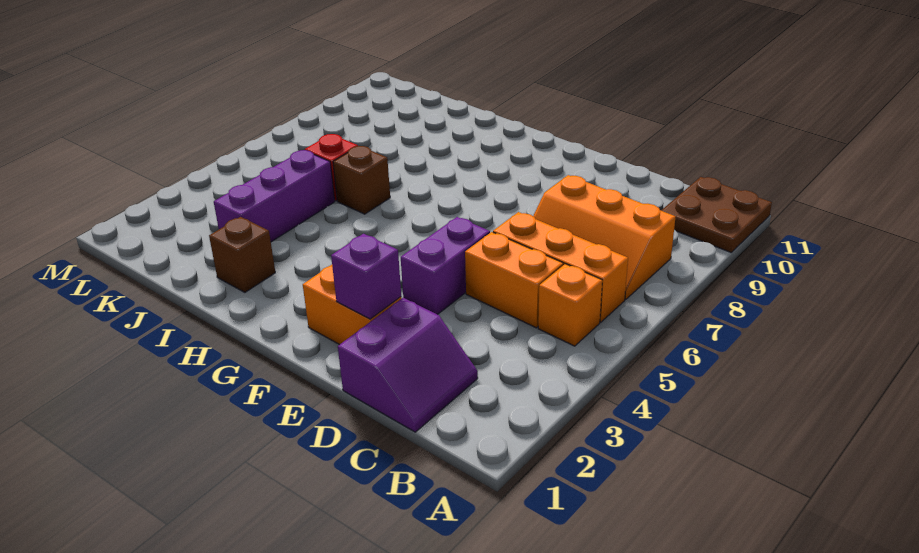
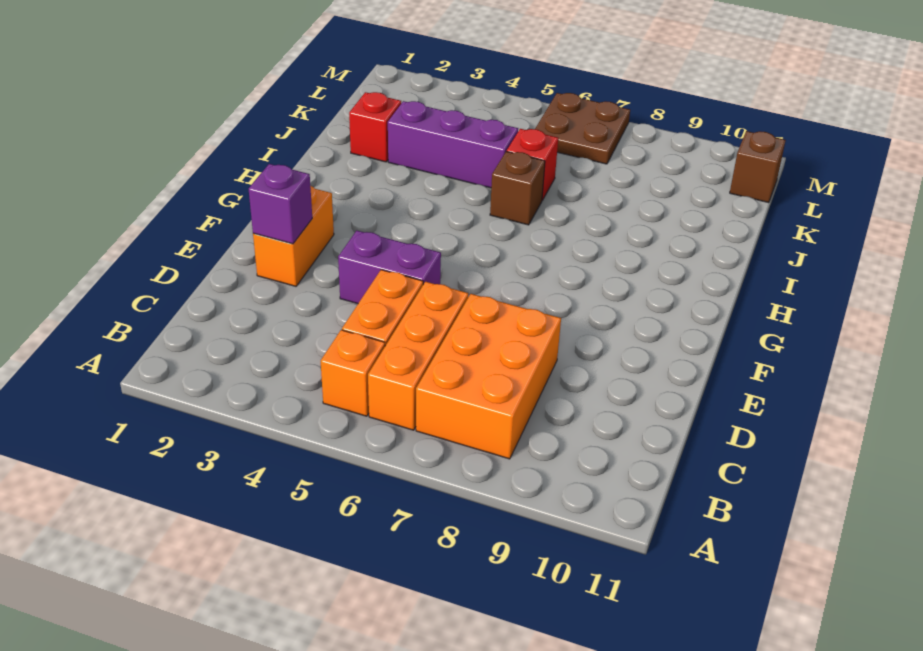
brown 2x2 plate [661,177,772,252] -> brown 2x2 plate moved to [535,93,630,164]
orange 2x3 slope [533,175,675,299] -> orange 2x3 brick [416,294,561,459]
purple 2x2 slope [338,298,478,432] -> none
brown 1x1 brick [209,217,275,292] -> brown 1x1 brick moved to [730,131,786,203]
none -> red 1x1 brick [349,92,401,162]

